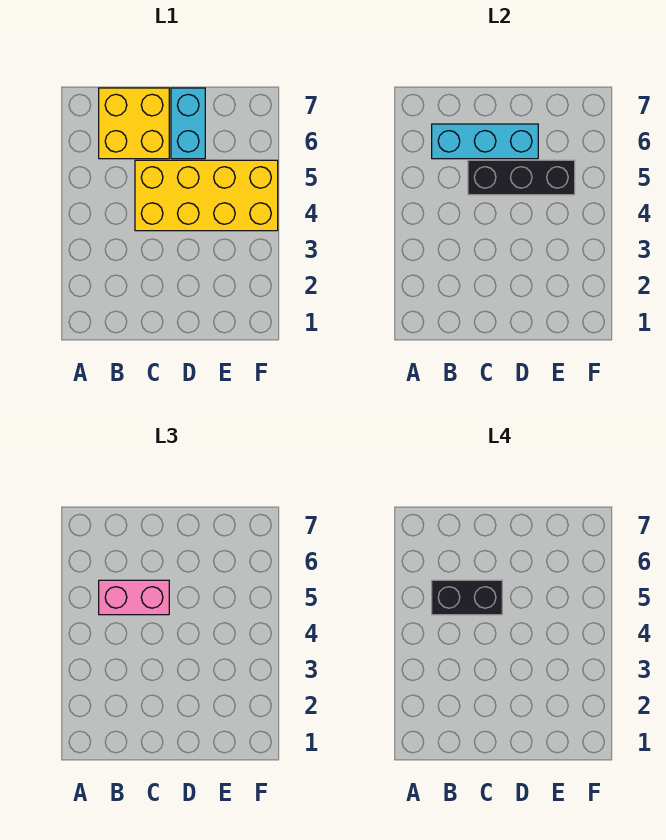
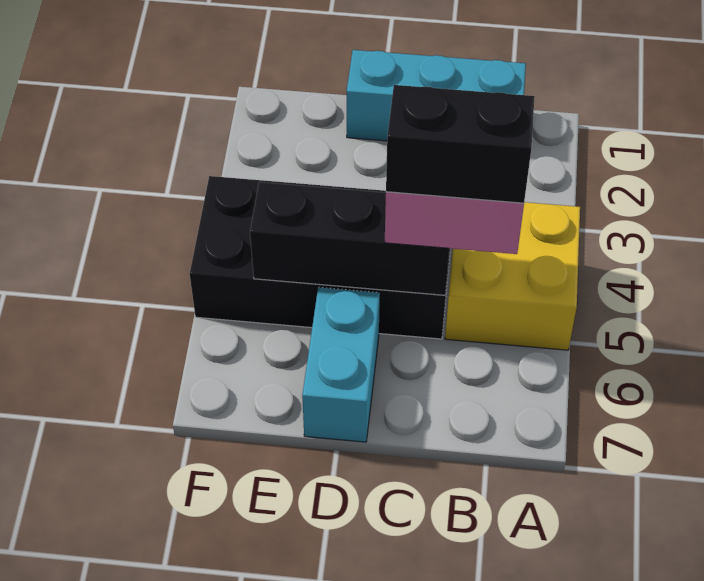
yellow 2x2 brick [99,88,169,159] -> yellow 2x2 brick moved to [445,202,580,350]
cyan 1x3 brick [432,124,538,159] -> cyan 1x3 brick moved to [347,50,526,141]
yellow 2x4 brick [135,160,278,231] -> black 2x4 brick [190,176,450,339]

